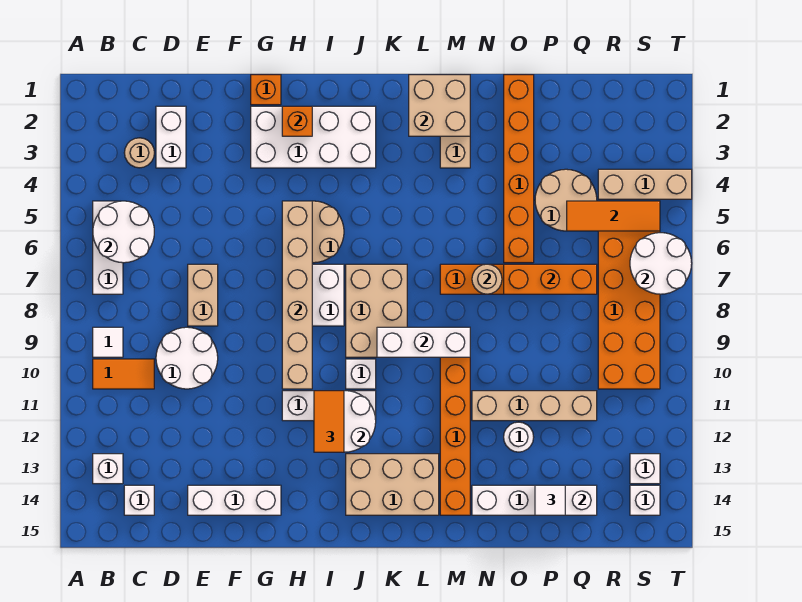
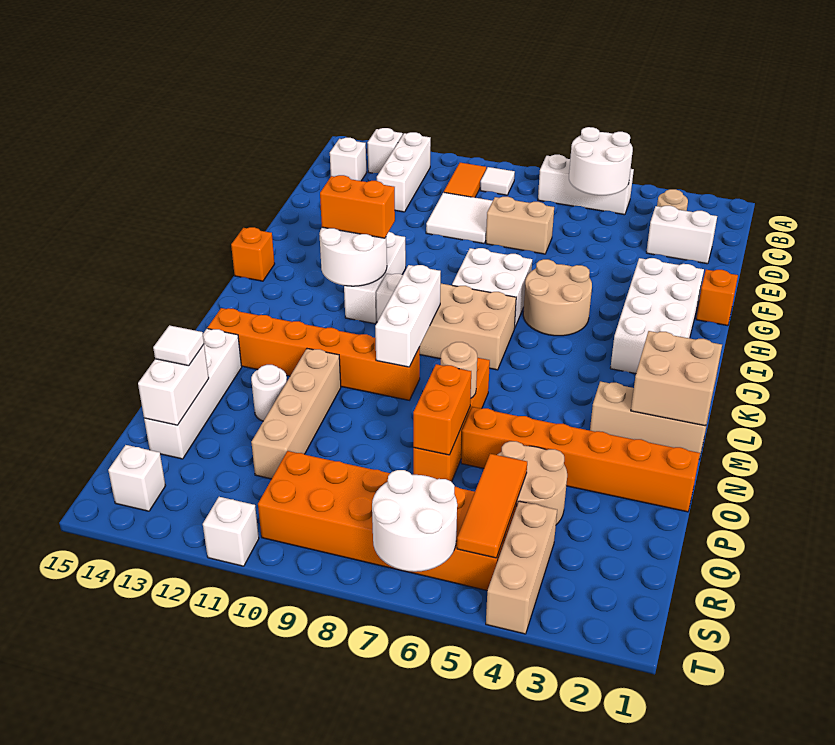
white 2x2 round brick [156,327,218,389] -> white 2x2 tile [426,192,493,244]
white 1x3 brick [188,485,281,515] -> white 1x3 brick moved to [377,132,431,212]
orange 1x1 brick [282,106,312,136] -> orange 1x1 brick moved to [231,227,275,281]
tan 1x6 brick [282,201,312,389] -> none
orange 1x2 tile [314,391,344,452] -> orange 1x2 brick [320,175,395,238]
tan 2x3 brick [346,454,439,515] -> none
orange 1x3 brick [504,264,597,294] -> orange 1x2 brick [413,364,471,455]
white 1x1 brick [630,454,660,484] -> white 1x1 brick moved to [203,497,259,566]

